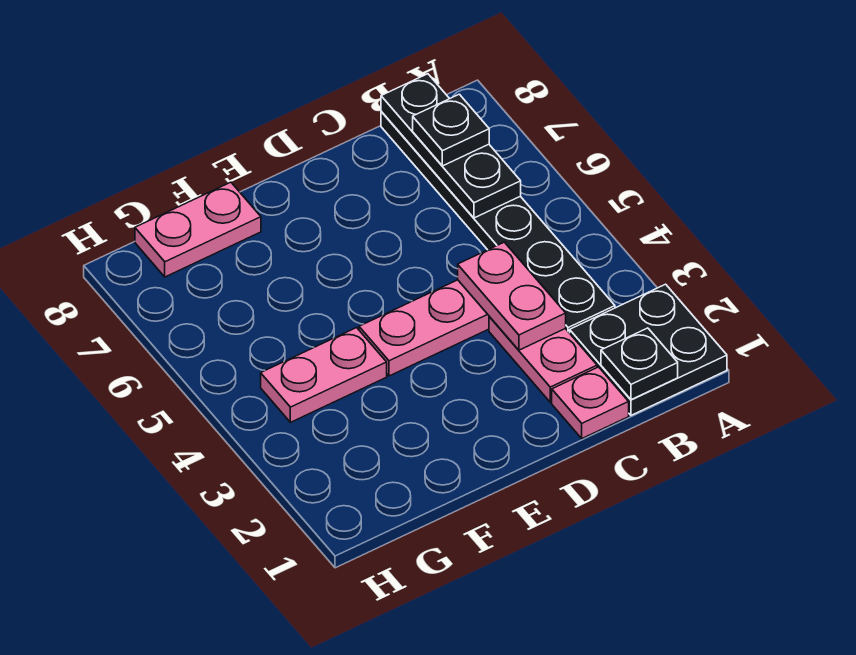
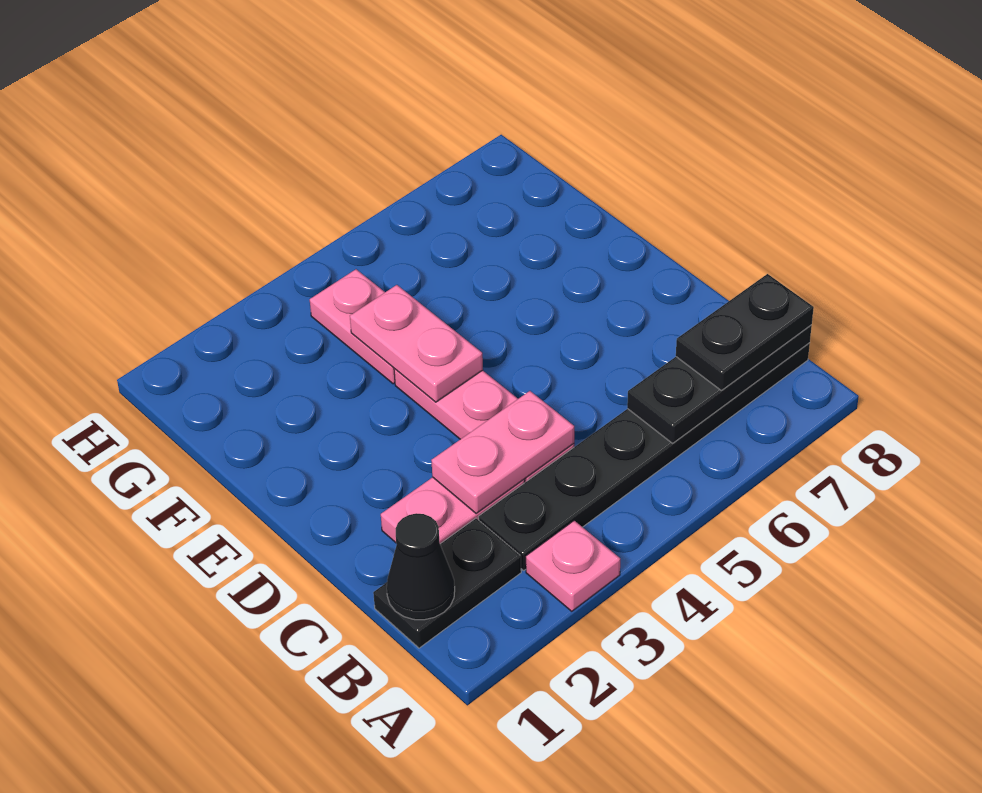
black 2x2 plate [570,284,727,415] -> black 1x2 plate [373,518,521,648]
black 1x1 plate [601,328,678,400] -> black 1x1 cone [387,513,455,620]
black 1x1 plate [413,94,489,166] -> black 1x2 plate [676,274,814,390]
pink 1x1 plate [552,367,629,438] -> pink 1x1 plate moved to [526,521,620,611]
pink 1x2 plate [135,182,261,277] -> pink 1x2 plate moved to [350,285,483,402]

